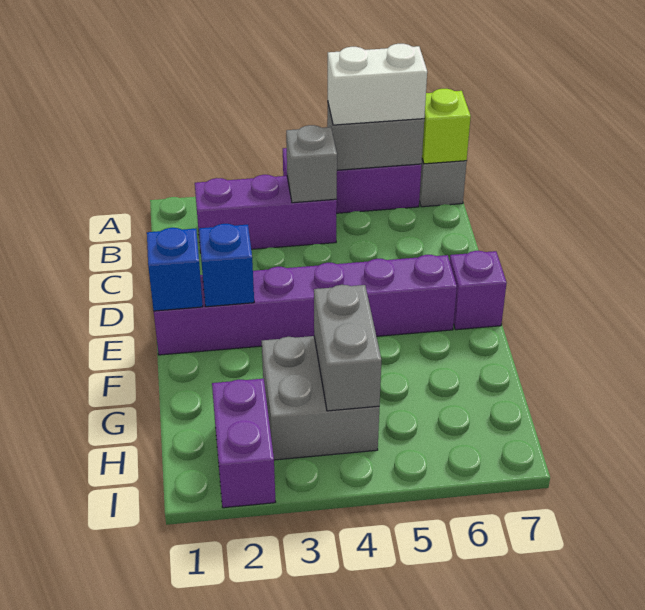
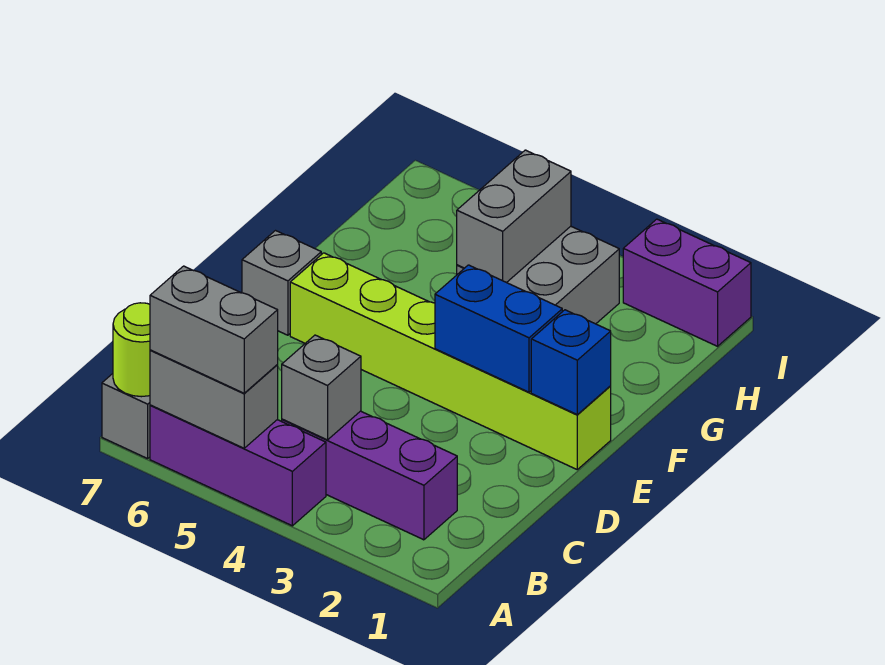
white 1x2 brick [328,44,427,125] -> grey 1x2 brick [150,266,278,393]
lime 1x1 brick [422,89,471,164] -> lime 1x1 round brick [113,303,150,397]
purple 1x6 brick [154,255,457,355] -> lime 1x6 brick [290,253,611,469]
blue 1x1 brick [199,224,254,307] -> blue 1x2 brick [435,265,562,392]
purple 1x1 brick [450,251,507,330] -> grey 1x1 brick [242,231,321,335]
purple 1x2 brick [212,379,276,508] -> purple 1x2 brick turned to [623,219,751,346]

